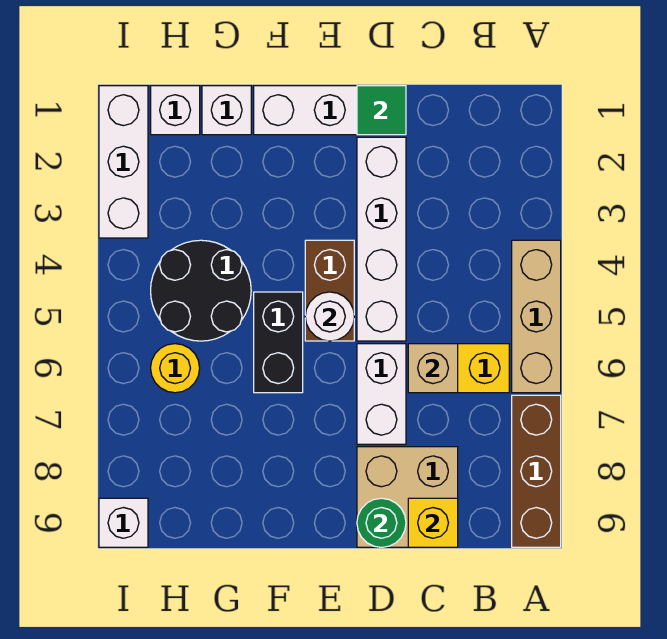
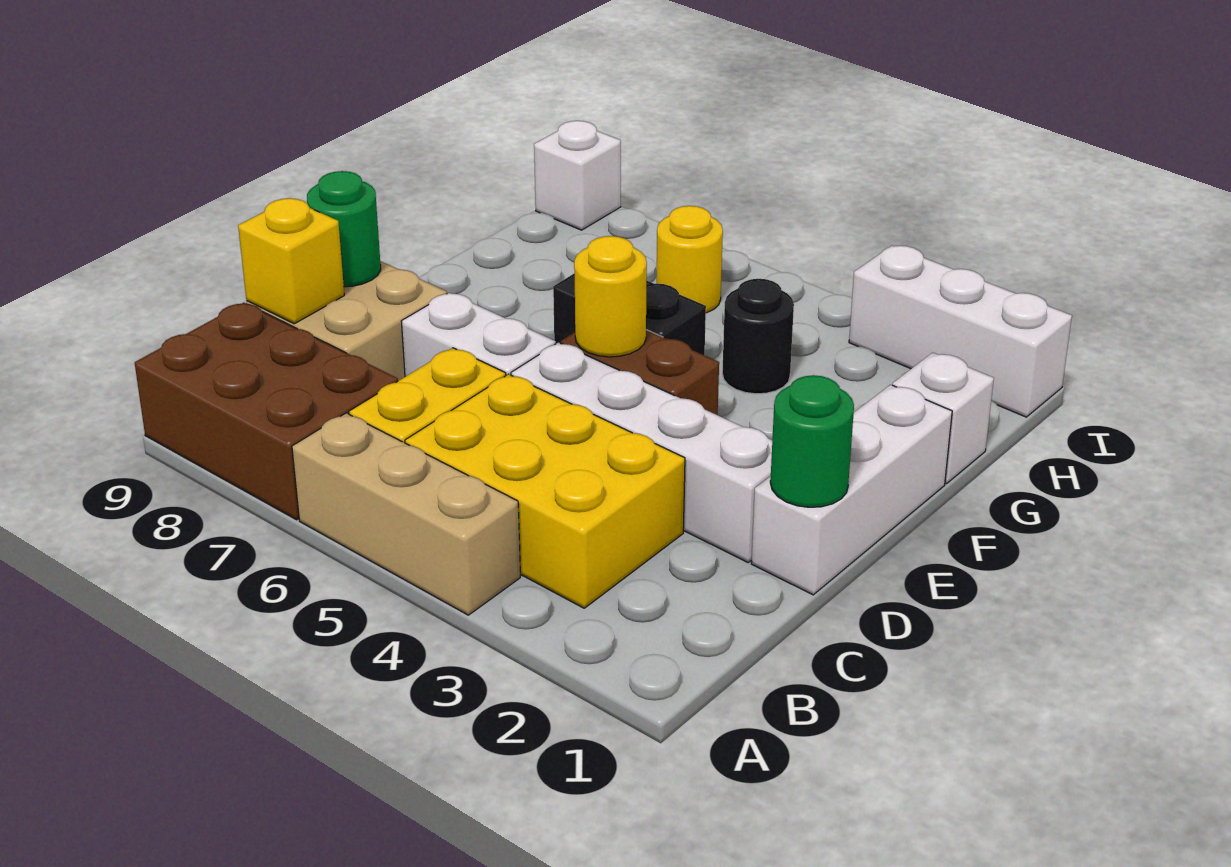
brown 1x3 brick [512,395,561,547] -> brown 2x3 brick [135,303,398,520]
none -> yellow 2x3 brick [405,374,685,608]
tan 1x1 brick [408,344,458,393] -> none
green 1x1 tile [357,86,406,135] -> green 1x1 round brick [770,375,854,507]
white 1x1 round brick [305,292,354,341] -> yellow 1x1 round brick [574,236,647,357]
black 2x2 round brick [151,240,251,341] -> black 1x1 round brick [722,279,794,394]
white 1x1 brick [151,86,200,135] -> none

